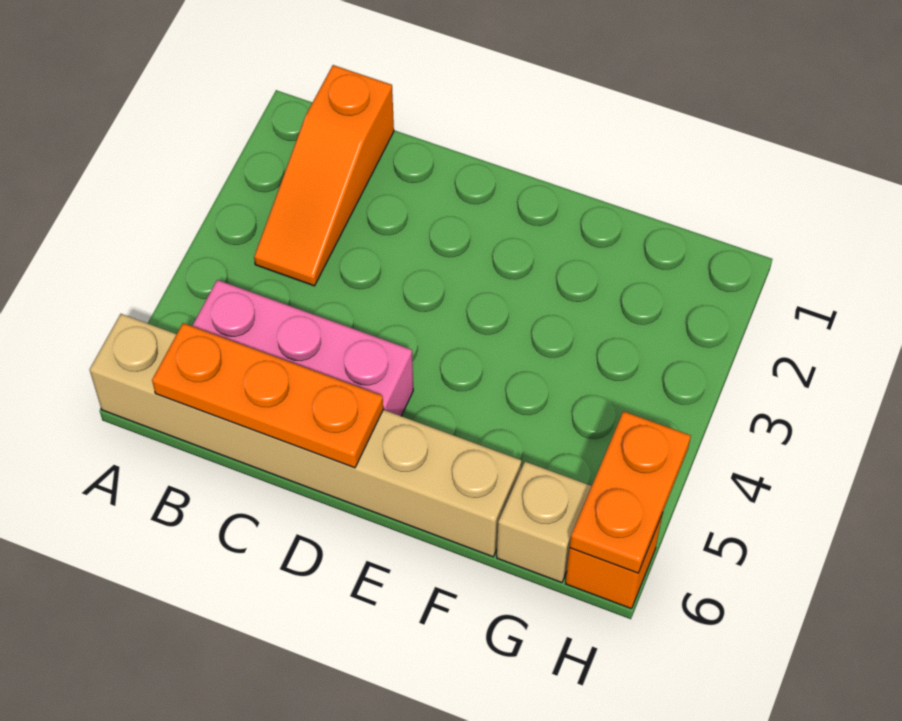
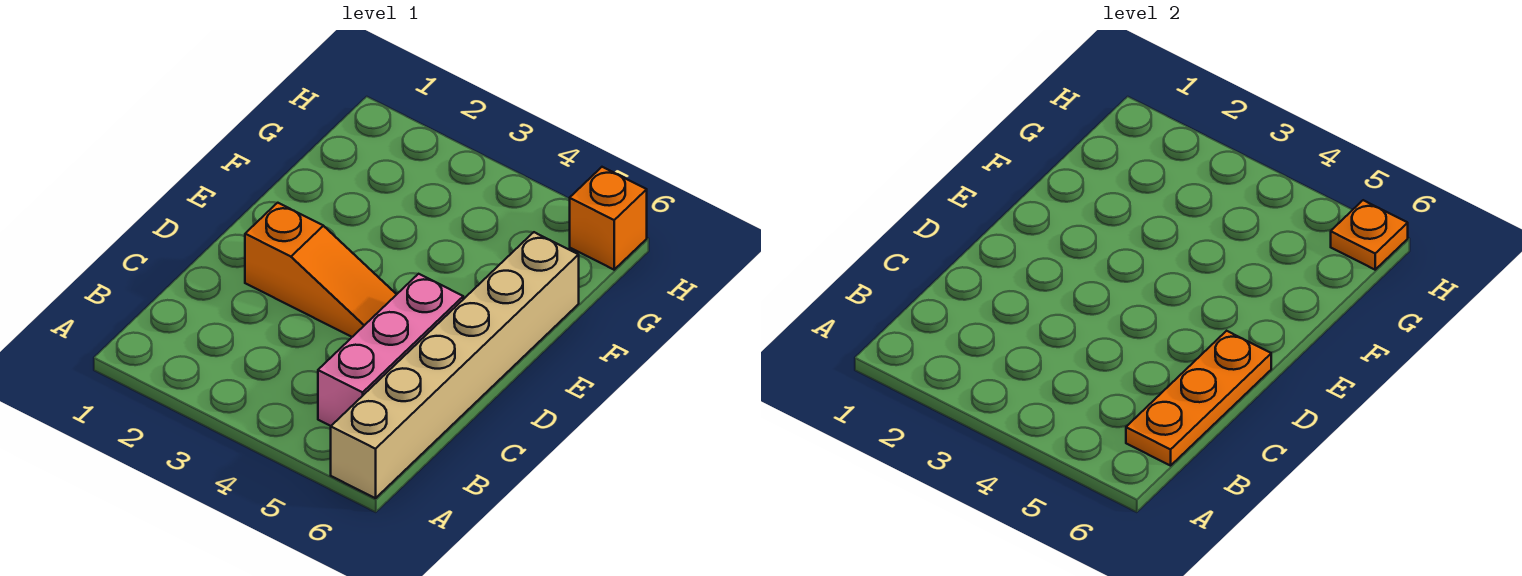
orange 1x3 slope [254,65,394,286] -> orange 1x3 slope moved to [245,203,397,337]
tan 1x1 brick [497,462,591,583] -> none
orange 1x2 plate [570,411,691,573] -> orange 1x1 plate [1331,200,1408,270]

